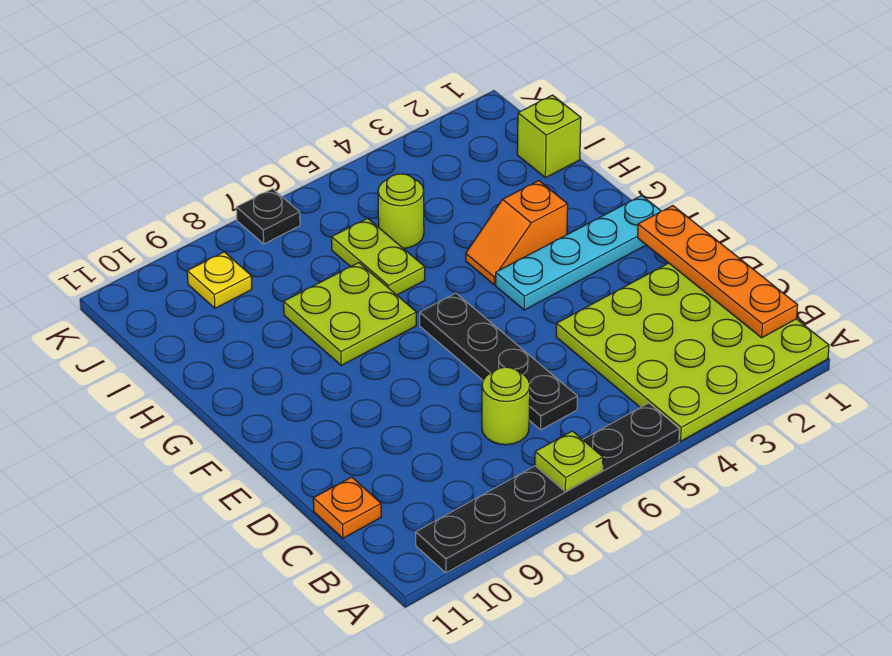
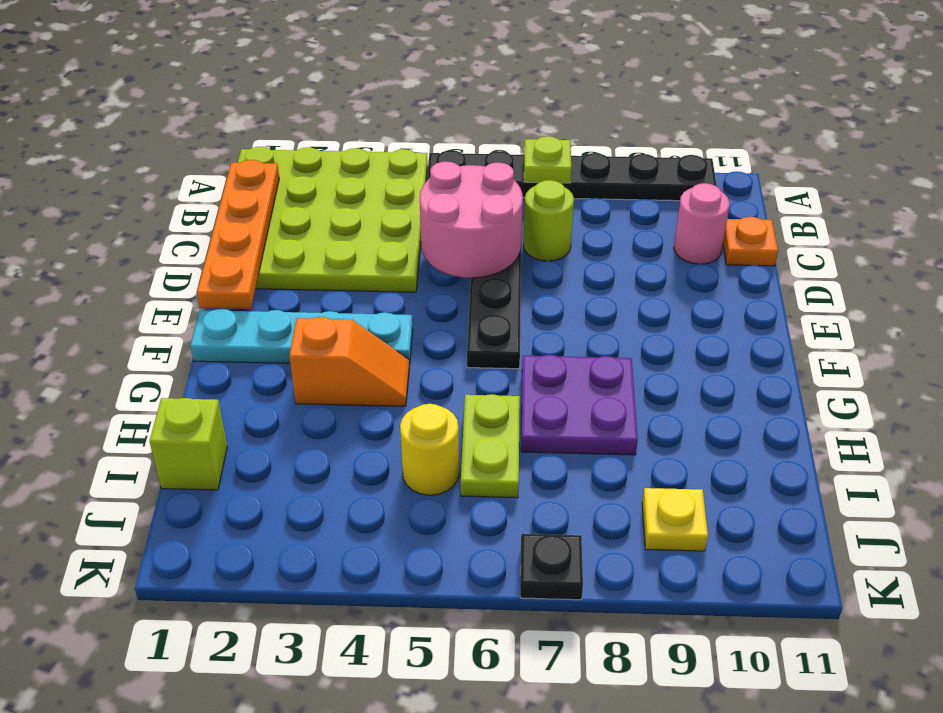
none -> pink 2x2 round brick [420,161,523,278]
none -> pink 1x1 round brick [674,183,730,264]
lime 2x2 plate [284,263,416,366] -> purple 2x2 plate [521,355,638,455]
lime 1x1 round brick [378,174,424,248] -> yellow 1x1 round brick [400,404,459,495]

